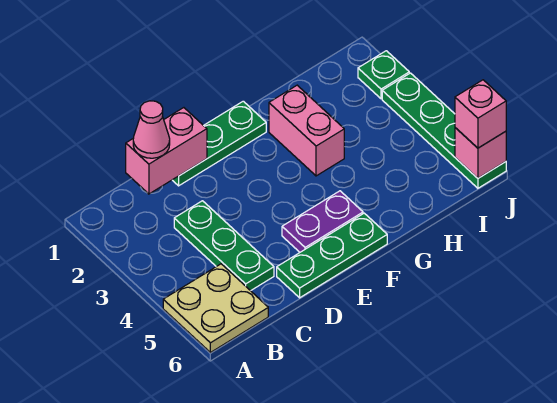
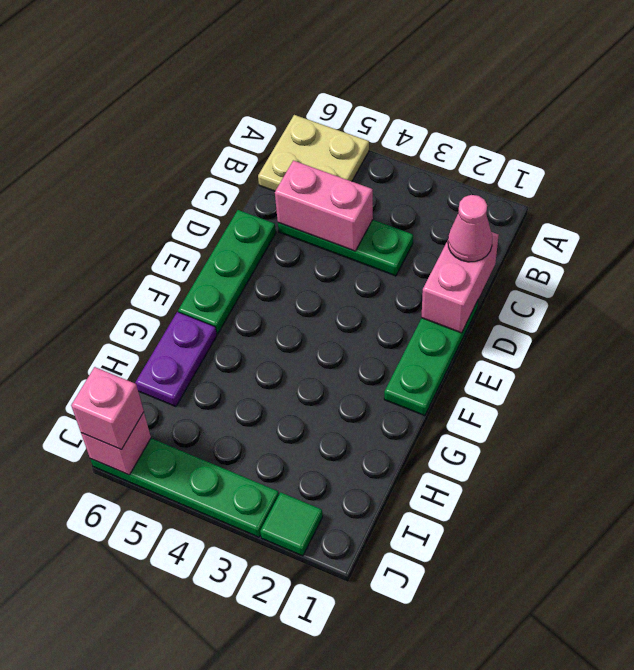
purple 1x2 plate [282,191,363,252] -> purple 1x2 plate moved to [135,312,217,407]
pink 1x2 brick [269,85,344,176] -> pink 1x2 brick moved to [275,160,373,251]
green 1x1 plate [358,51,409,99] -> green 1x1 tile [260,492,323,556]

